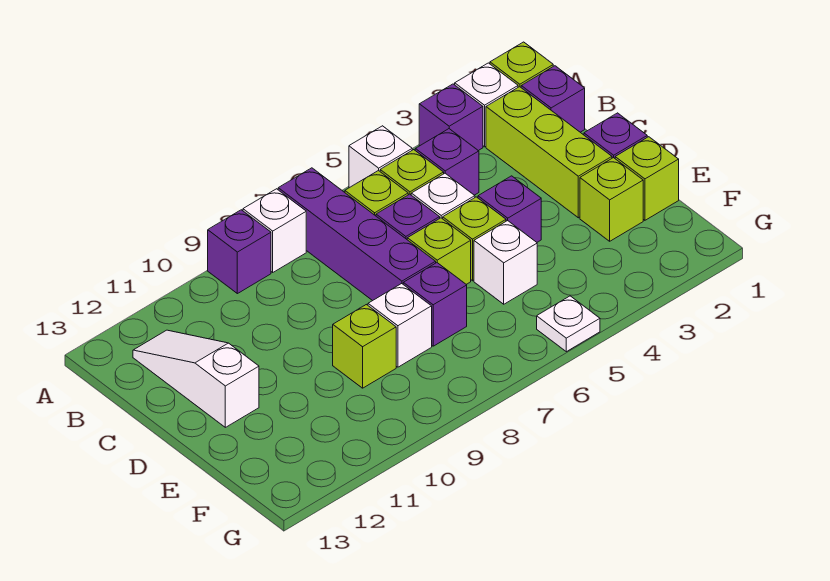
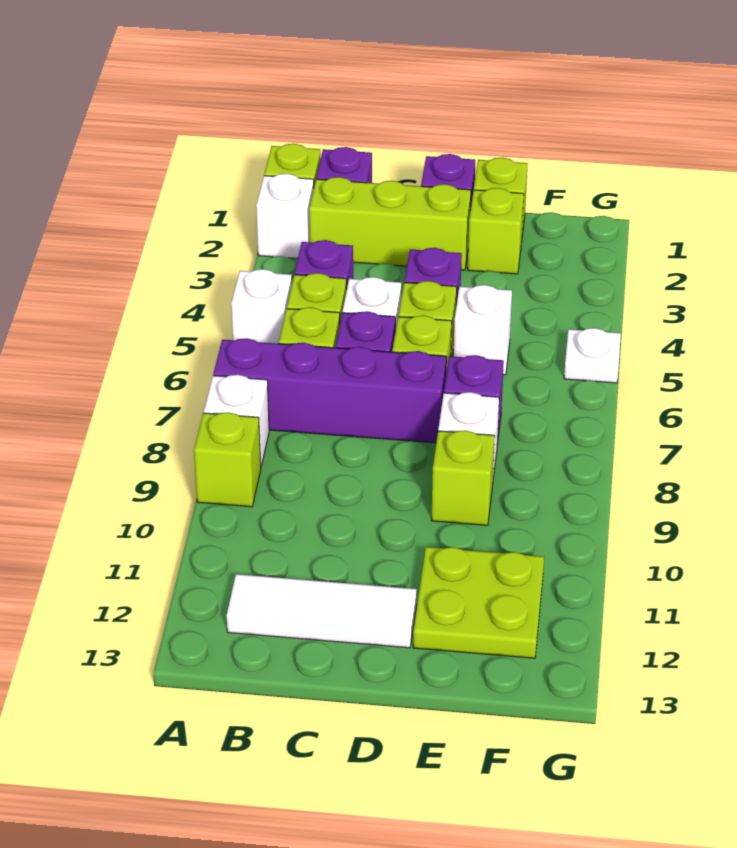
purple 1x1 brick [419,84,483,151] -> none
purple 1x1 brick [208,210,271,294] -> lime 1x1 brick [194,412,261,507]
white 1x3 slope [133,330,259,427] -> white 1x3 tile [227,574,417,648]
none -> lime 2x2 plate [413,547,544,658]

